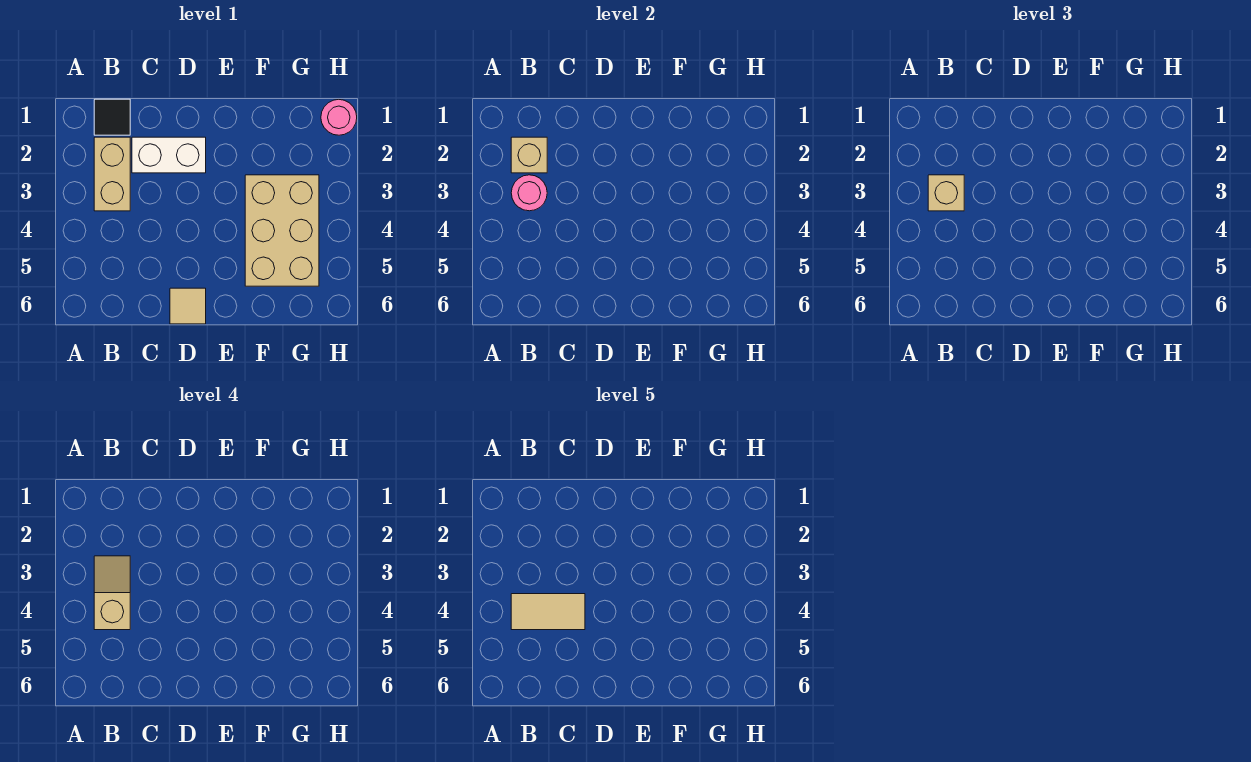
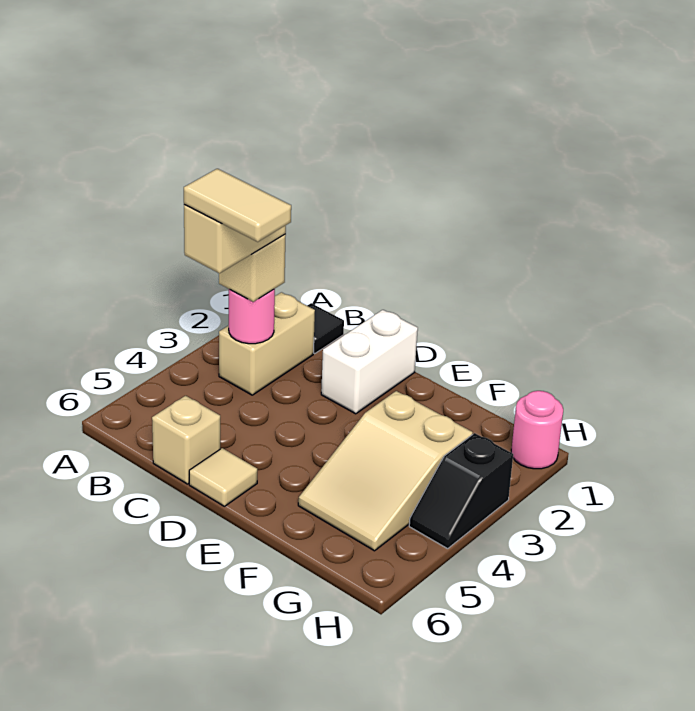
tan 1x1 brick [511,137,547,173] -> tan 1x1 brick moved to [152,396,220,484]
white 1x2 brick [132,137,206,173] -> white 1x2 brick turned to [321,310,418,414]
tan 2x3 brick [245,175,319,286] -> tan 2x3 slope [298,391,473,551]
none -> black 1x2 slope [409,433,513,549]

